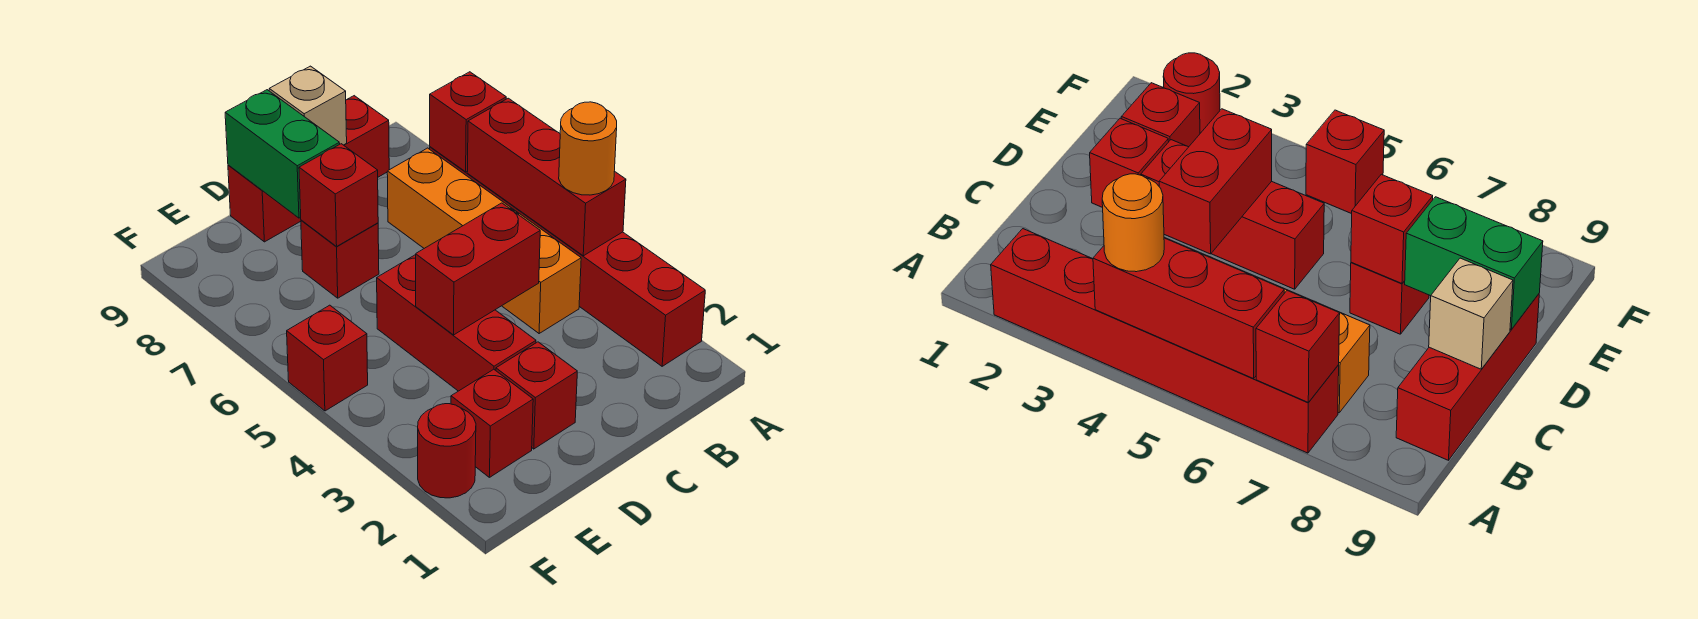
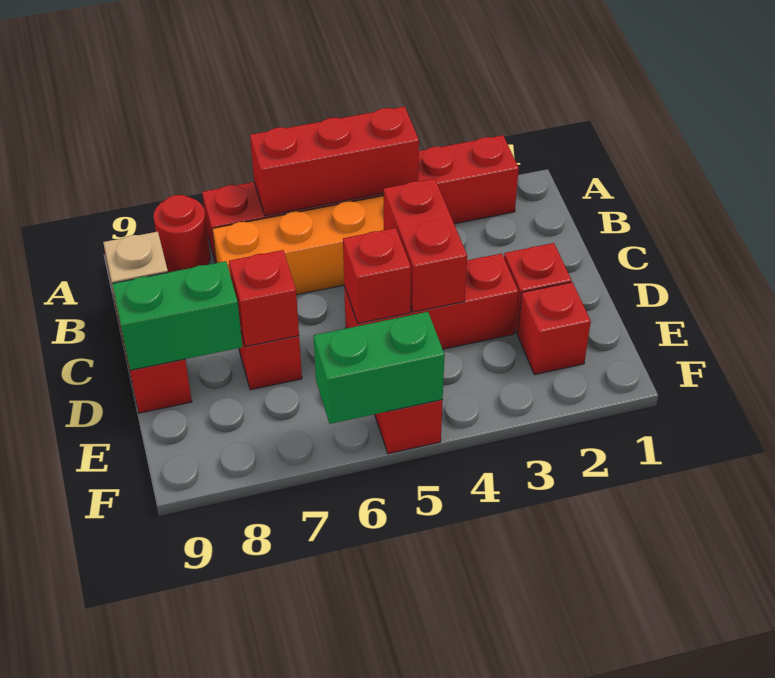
orange 1x1 round brick [559,102,617,195] -> none
red 1x1 brick [430,72,506,172] -> red 1x1 brick moved to [343,228,411,323]
red 1x1 round brick [418,404,476,498] -> red 1x1 round brick moved to [154,195,210,272]
none -> green 1x2 brick [314,312,445,424]

